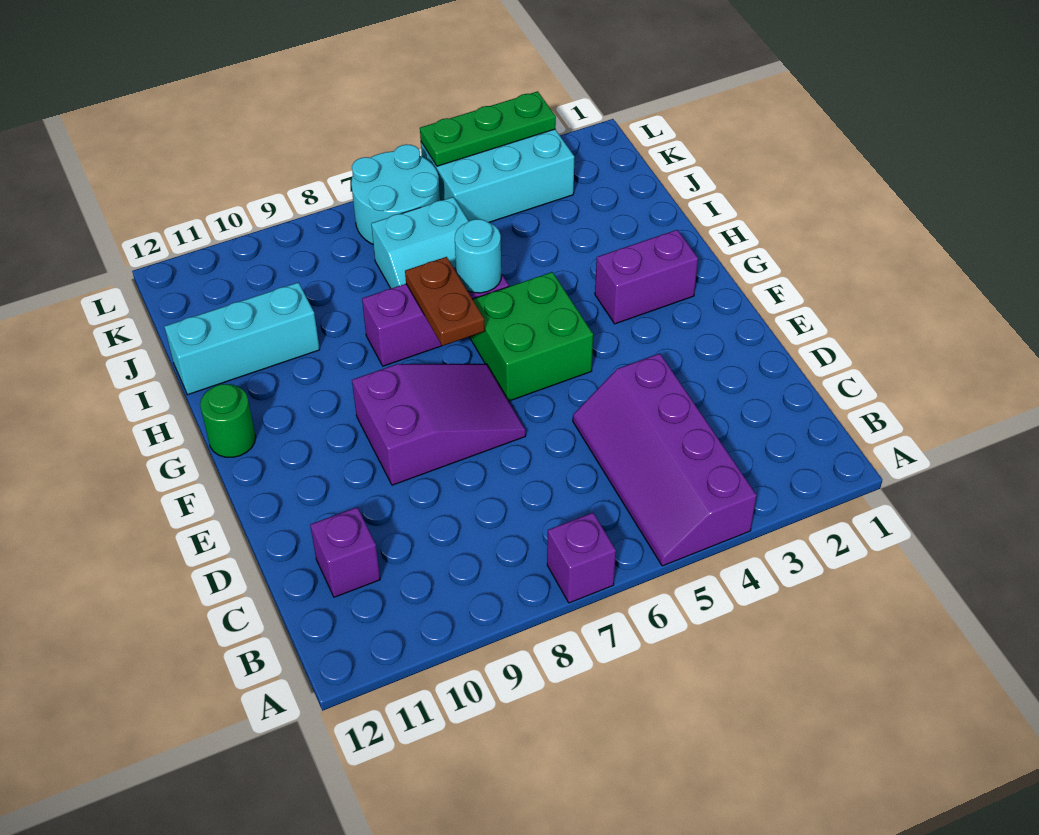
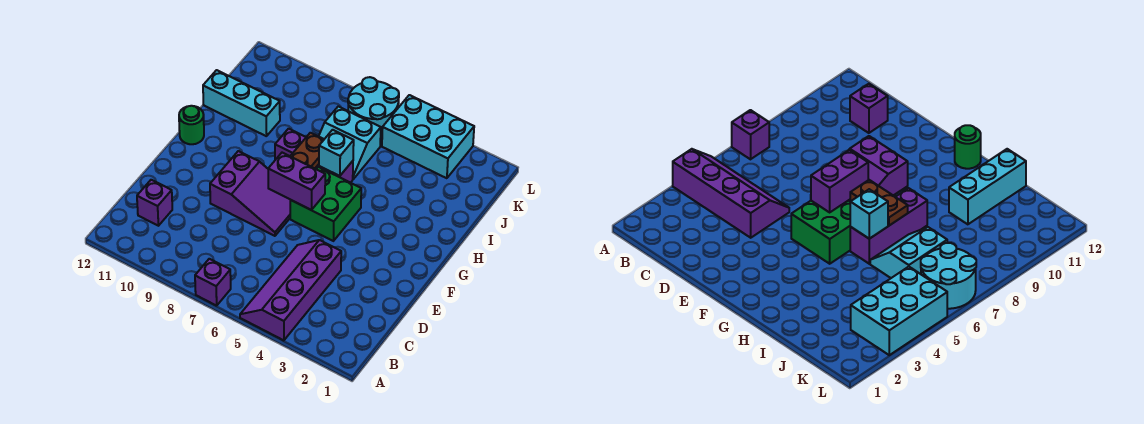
purple 1x2 brick [595,230,698,324] -> purple 1x2 brick moved to [268,153,325,210]
cyan 1x1 round brick [455,219,501,293] -> cyan 1x1 brick [319,130,354,176]
green 1x3 plate [420,91,556,166] -> none

